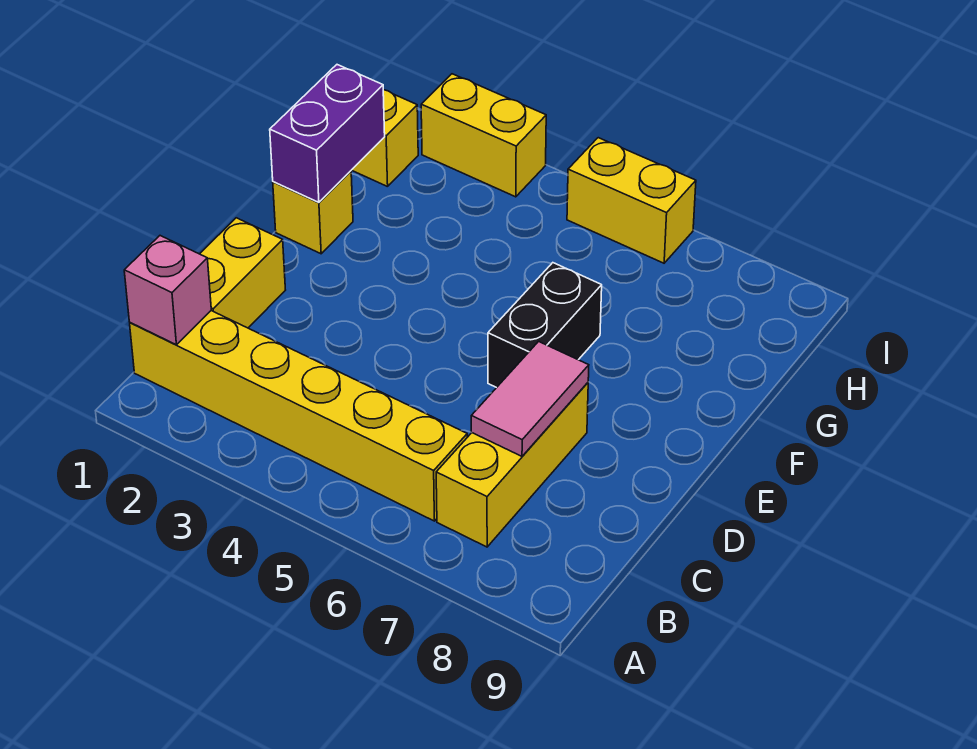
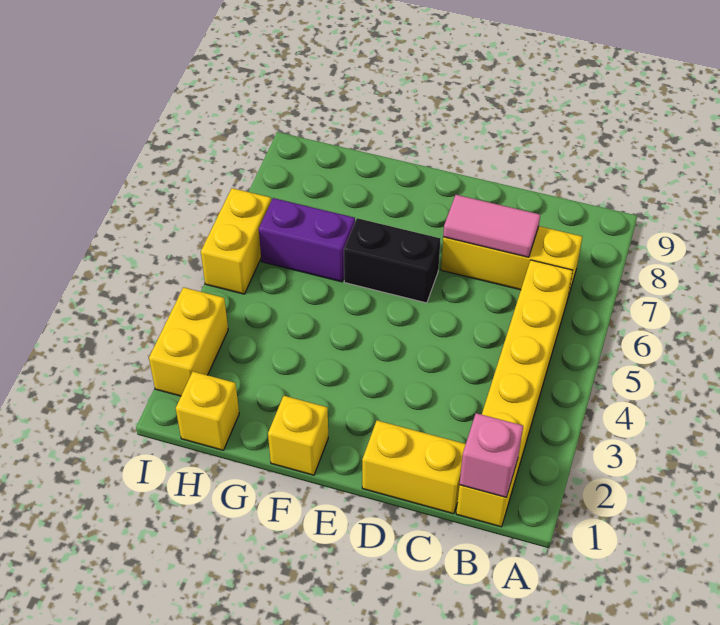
purple 1x2 brick [270,65,385,202] -> purple 1x2 brick moved to [259,198,355,282]

